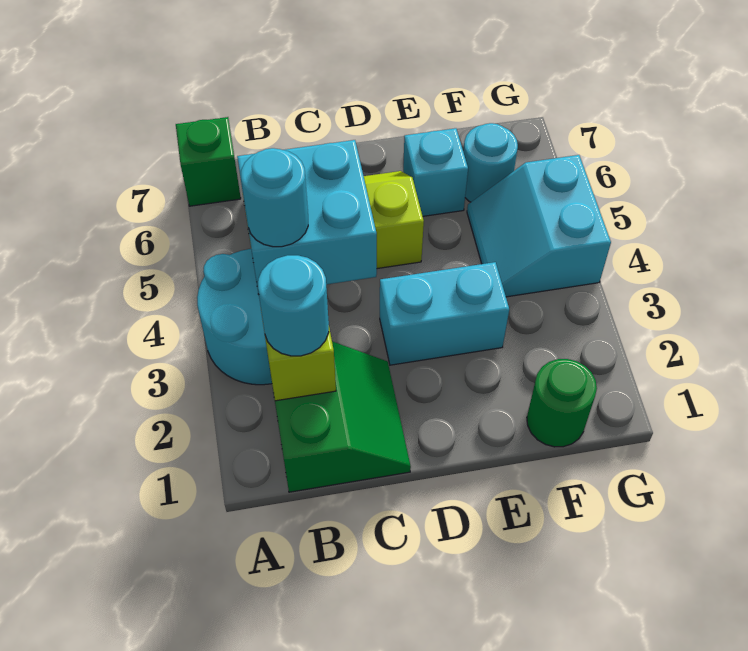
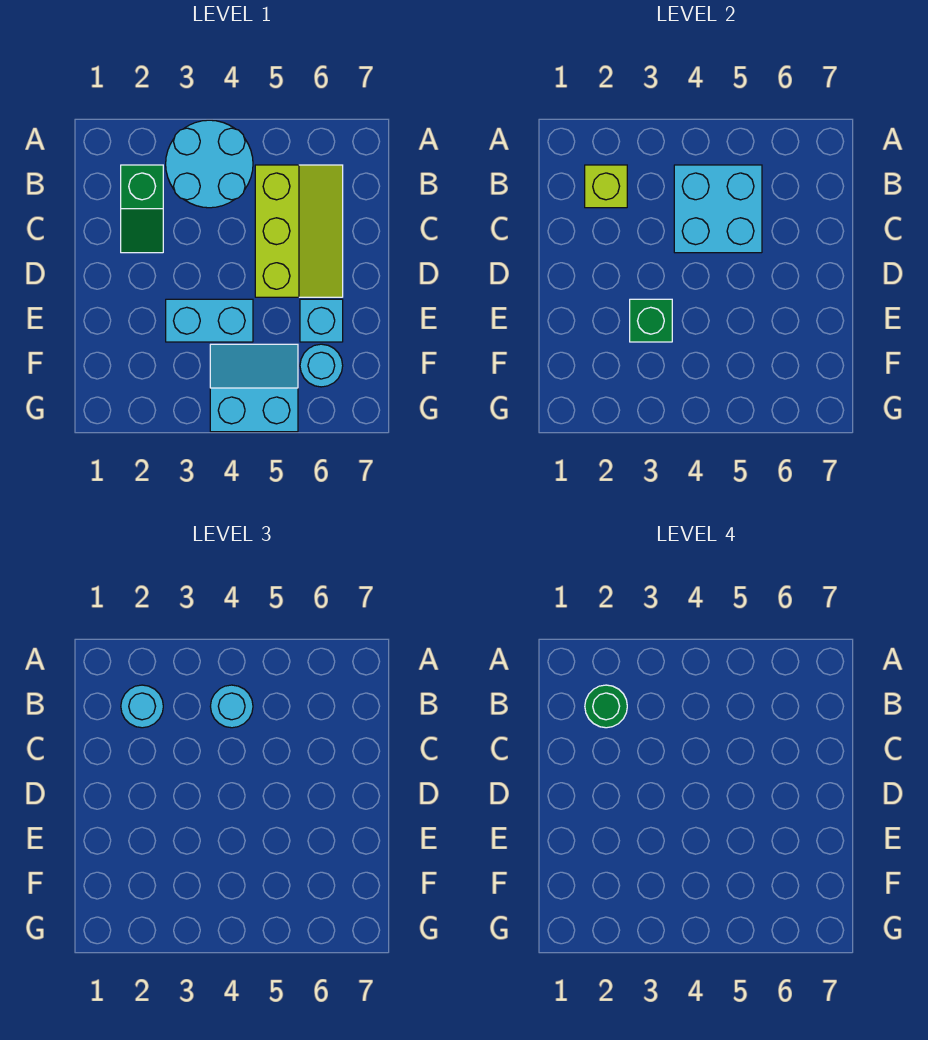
green 1x1 brick [176,117,241,206] -> green 1x1 brick moved to [630,299,672,342]
green 2x2 slope [273,341,411,492] -> green 1x2 slope [121,165,163,253]
cyan 1x2 brick [380,262,509,365] -> cyan 1x2 brick turned to [166,299,253,342]
green 1x1 round brick [527,359,597,447] -> green 1x1 round brick moved to [585,685,627,728]

